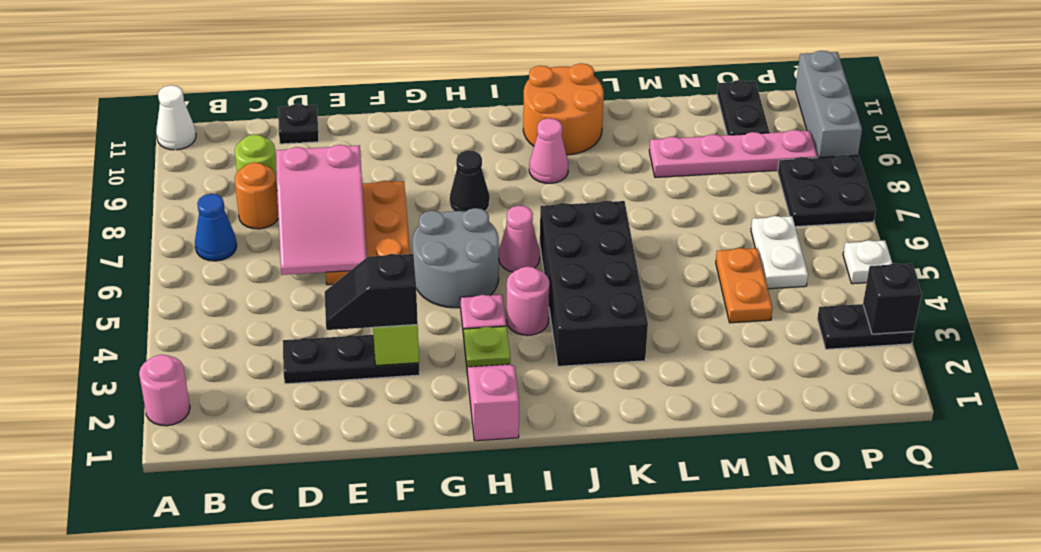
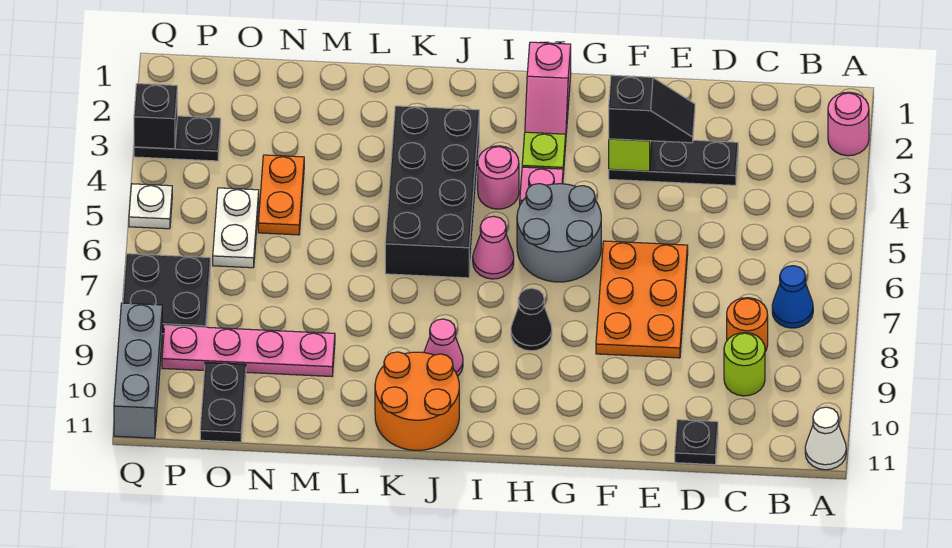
pink 2x3 slope [276,145,367,275] -> none

